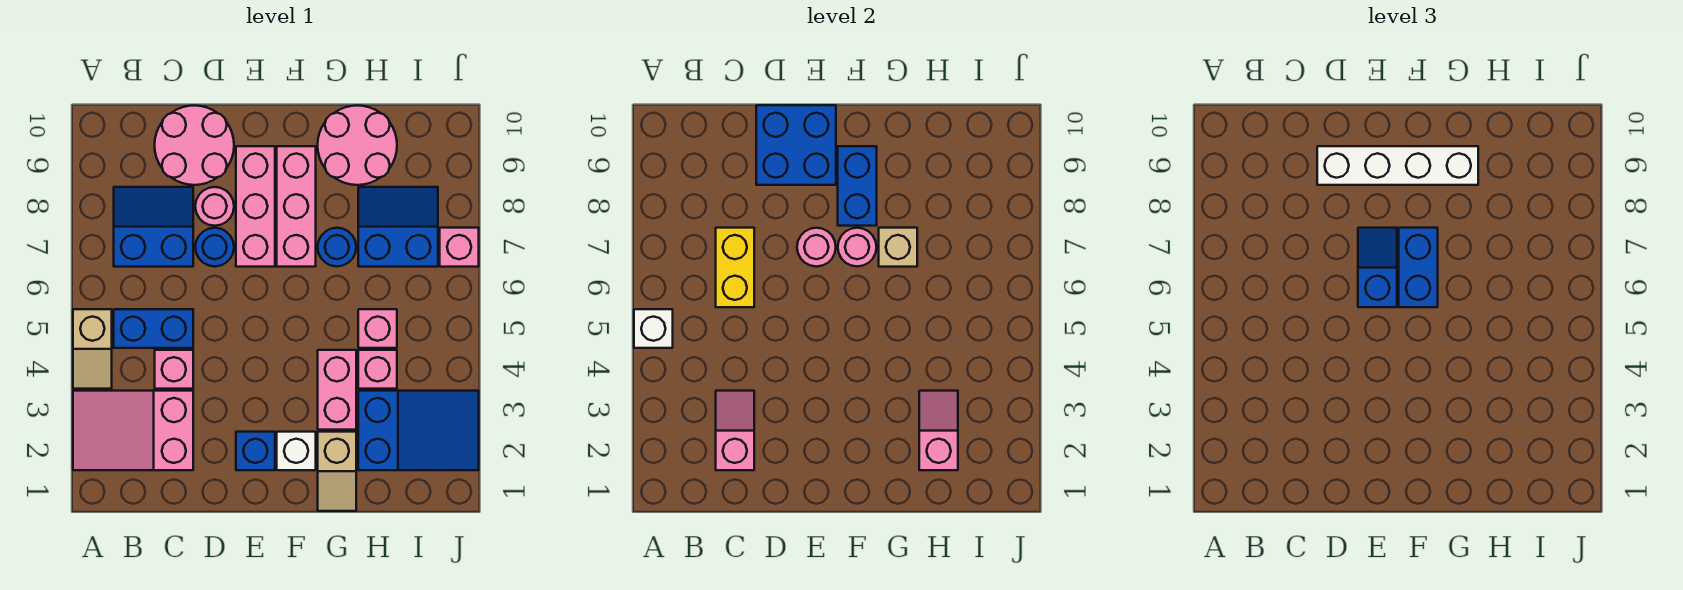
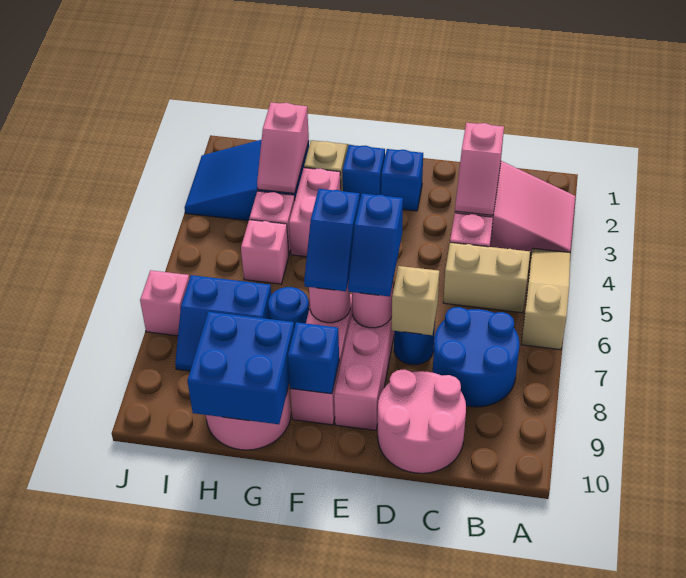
tan 1x2 slope [73,309,112,389] -> tan 1x3 slope [521,248,570,350]
white 1x1 brick [634,309,673,348] -> none
blue 1x2 brick [114,309,193,348] -> tan 1x2 brick [443,242,530,313]
blue 2x2 slope [114,187,193,267] -> blue 2x2 round brick [433,307,519,407]
yellow 1x2 brick [716,228,754,307] -> none
pink 1x1 round brick [195,187,234,226] -> none
blue 2x2 brick [756,105,836,185] -> blue 2x2 brick moved to [187,312,294,424]
white 1x4 brick [1317,146,1478,185] -> none
white 1x1 brick [277,432,316,470] -> blue 1x1 brick [342,145,385,199]
blue 1x2 brick [1399,228,1438,307] -> blue 1x2 slope [304,189,360,291]
blue 1x2 brick [838,146,877,226] -> blue 1x1 brick [288,322,339,394]
tan 1x1 brick [879,228,917,267] -> tan 1x1 brick moved to [392,266,439,335]

